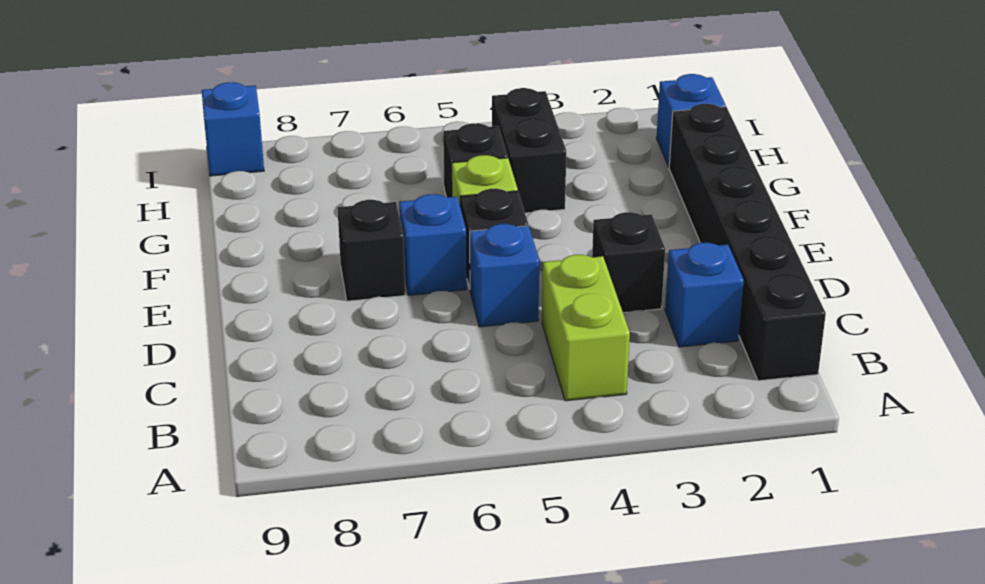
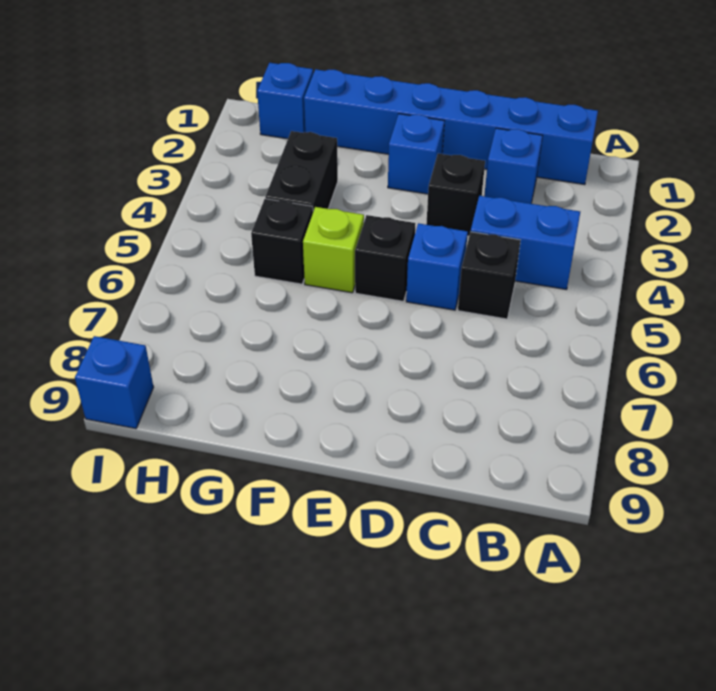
black 1x6 brick [669,104,826,381] -> blue 1x6 brick [304,69,598,185]
lime 1x2 brick [542,255,630,401] -> blue 1x2 brick [471,196,580,290]
blue 1x1 brick [399,194,467,295] -> blue 1x1 brick moved to [388,114,444,194]
black 1x1 brick [337,200,405,301] -> black 1x1 brick moved to [458,232,521,319]
black 1x2 brick [492,88,566,213] -> black 1x2 brick turned to [265,131,338,212]

